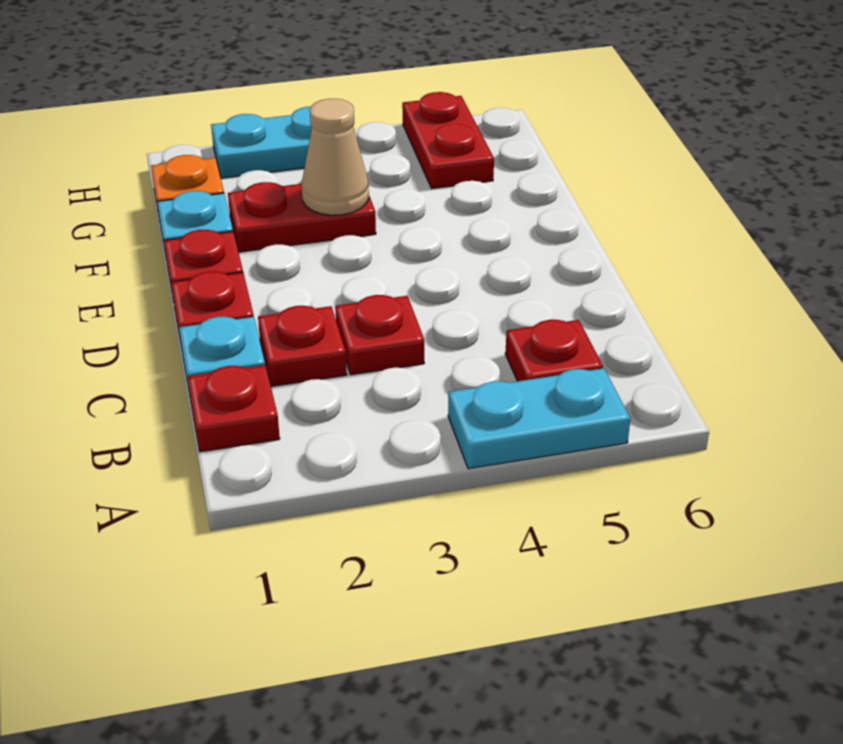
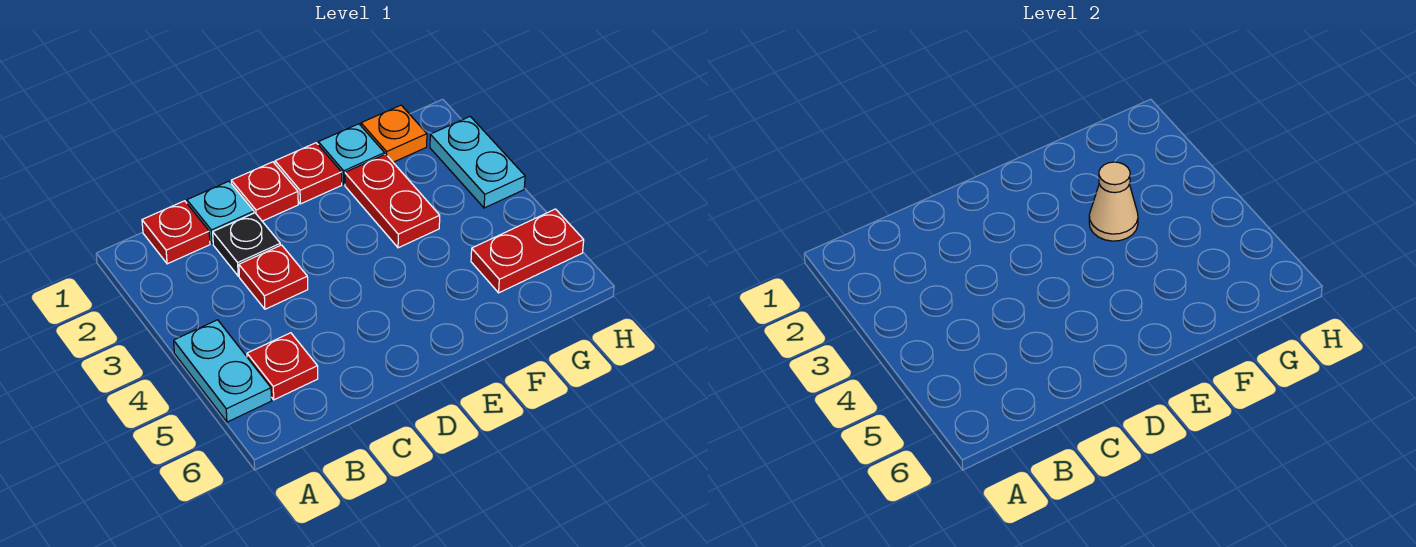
red 1x1 plate [258,306,347,386] -> black 1x1 plate [213,213,280,276]

